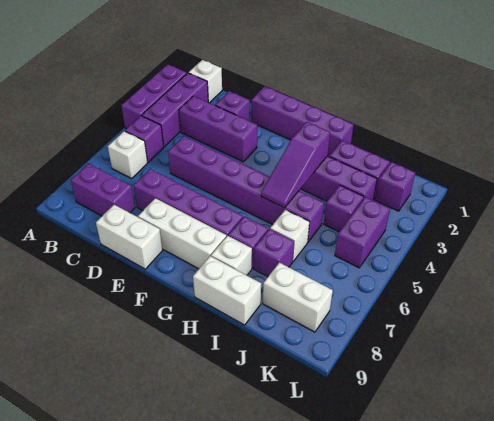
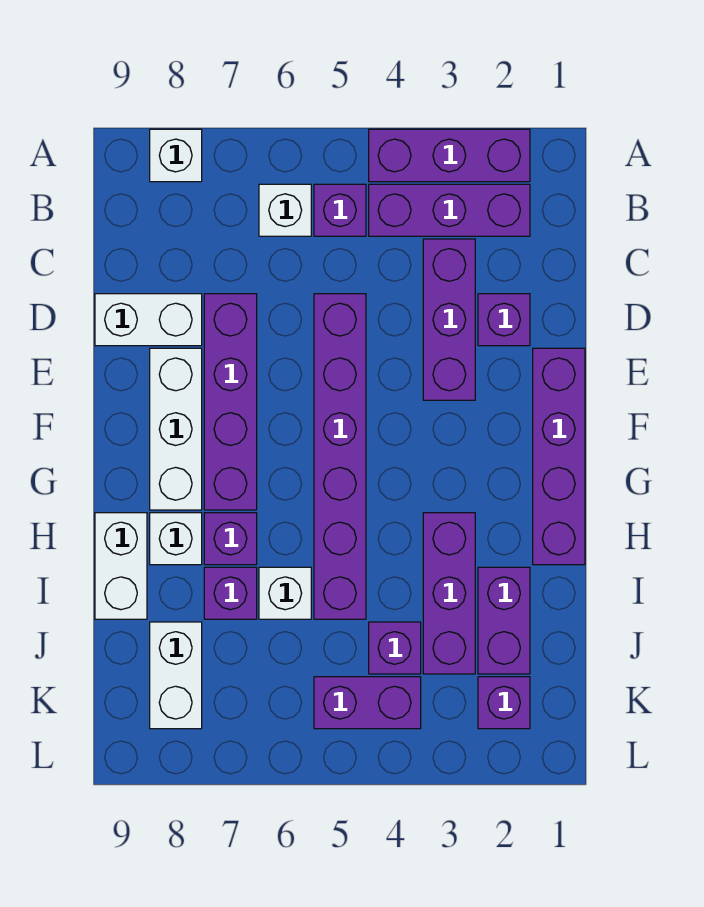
white 1x1 brick [188,60,222,103] -> white 1x1 brick moved to [150,129,202,182]
purple 1x2 brick [71,164,135,216] -> none
white 1x2 brick [96,205,163,269] -> white 1x2 brick turned to [95,294,202,346]
purple 1x3 slope [261,122,330,208] -> none

